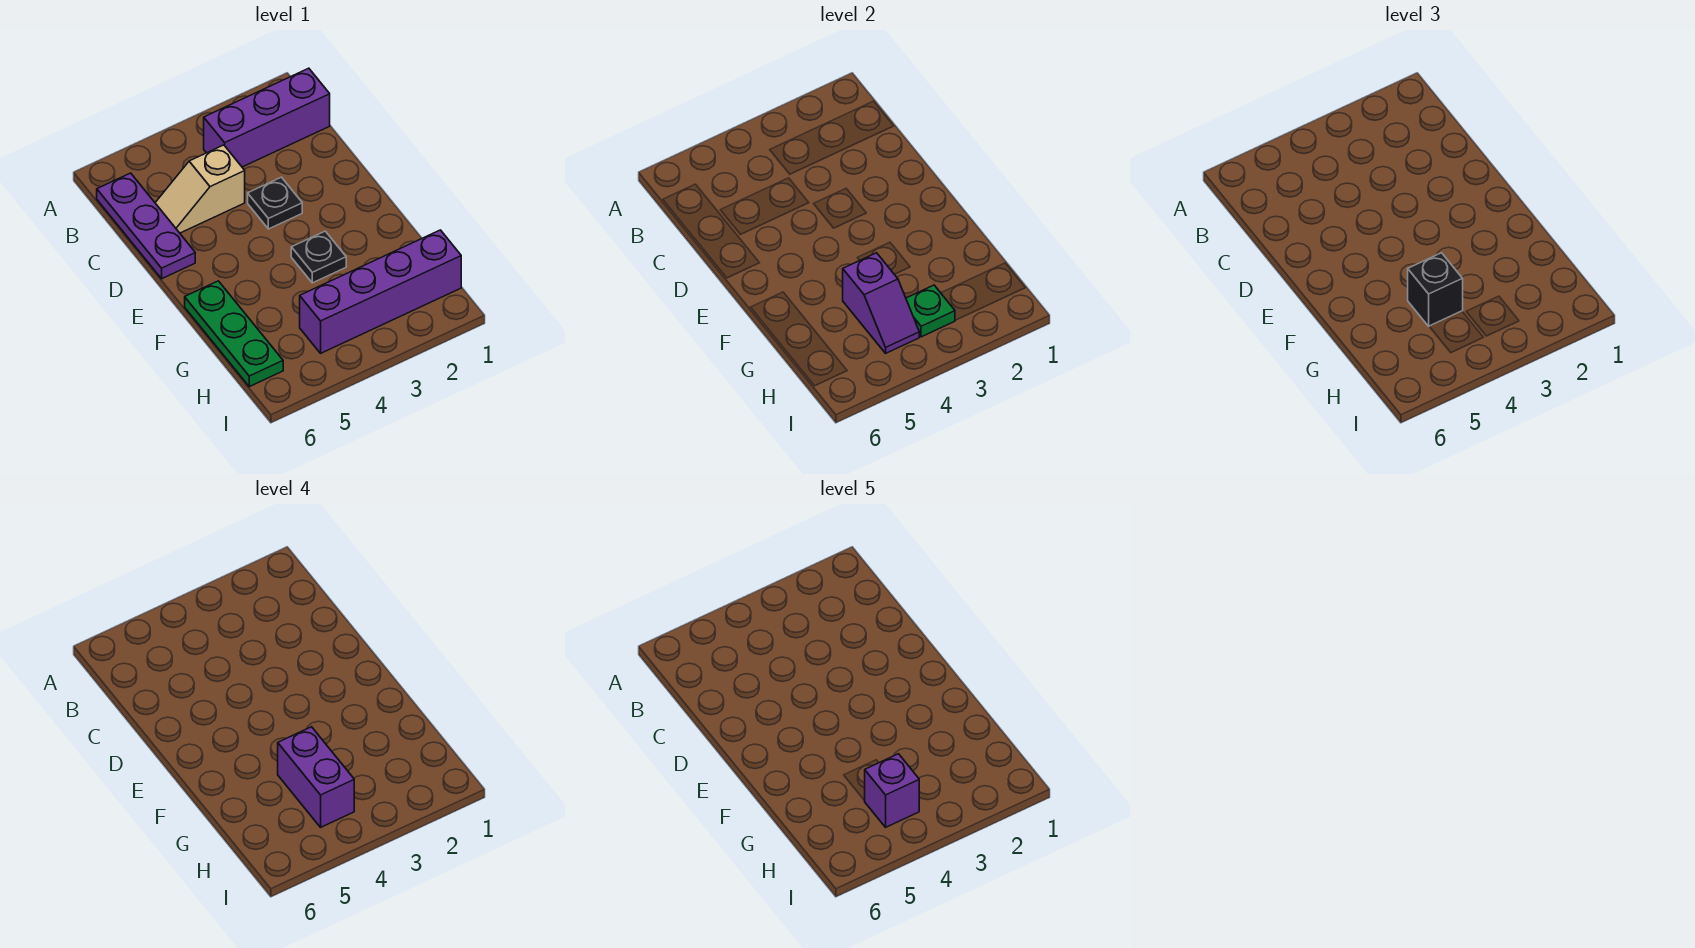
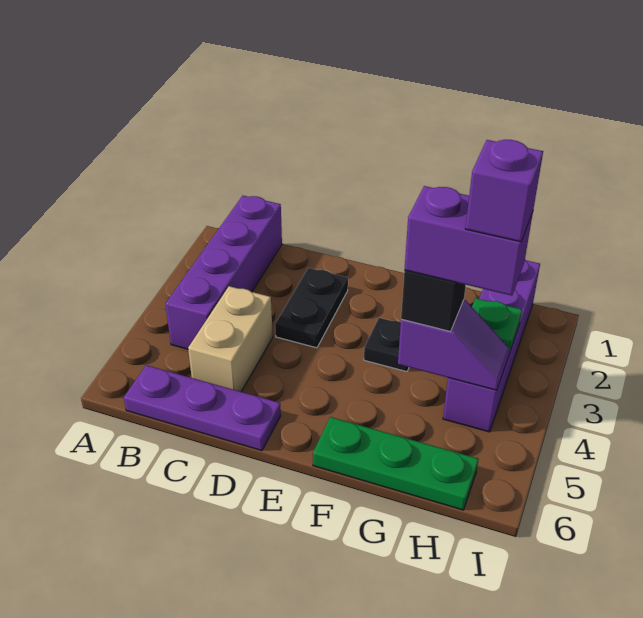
purple 1x3 brick [204,68,330,167] -> purple 1x4 brick [165,196,282,349]
tan 1x2 slope [155,145,245,233] -> tan 1x2 brick [188,286,273,392]
black 1x1 plate [248,177,302,229] -> black 1x2 plate [275,268,348,348]

